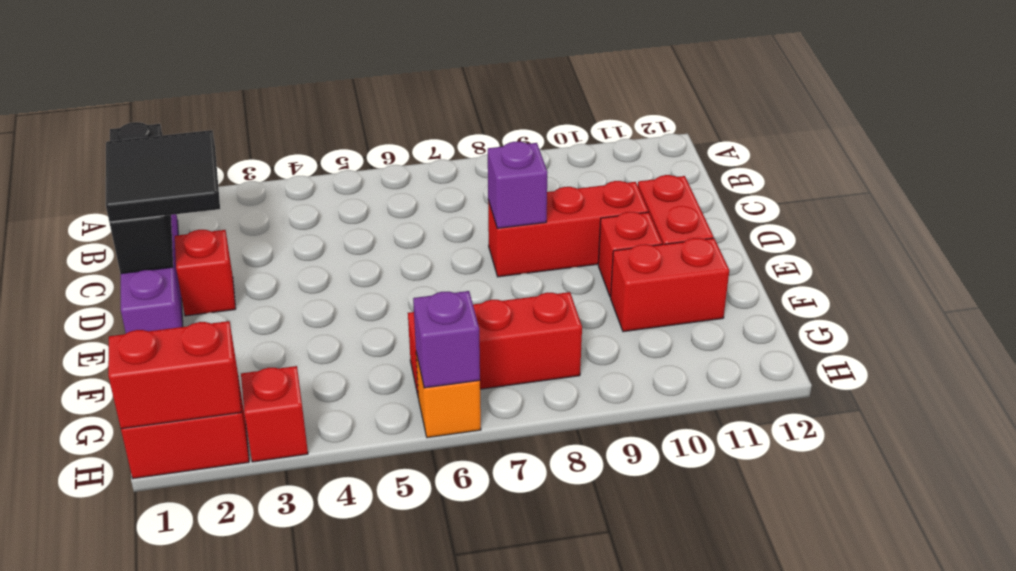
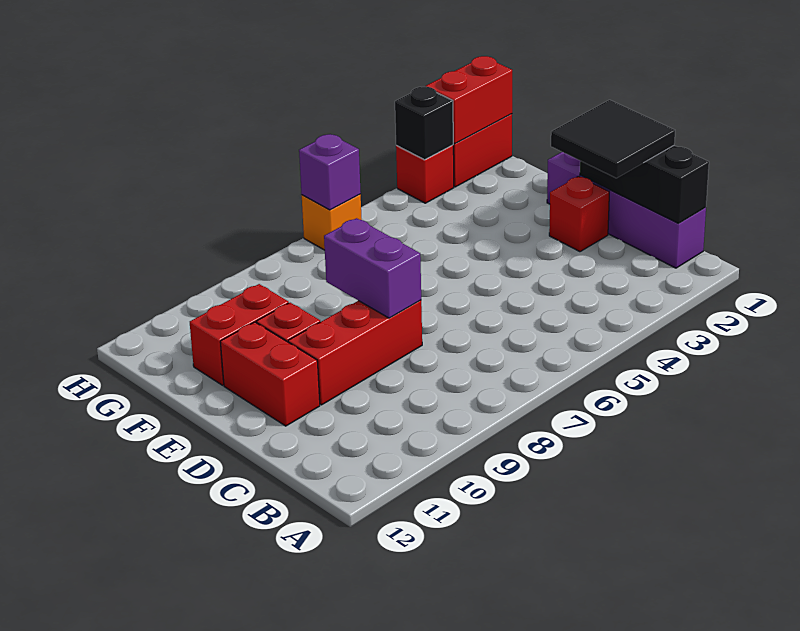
purple 1x1 brick [488,142,547,228] -> purple 1x2 brick [324,218,421,318]
red 1x3 brick [408,292,582,394] -> none
none -> black 1x1 brick [395,87,453,160]

